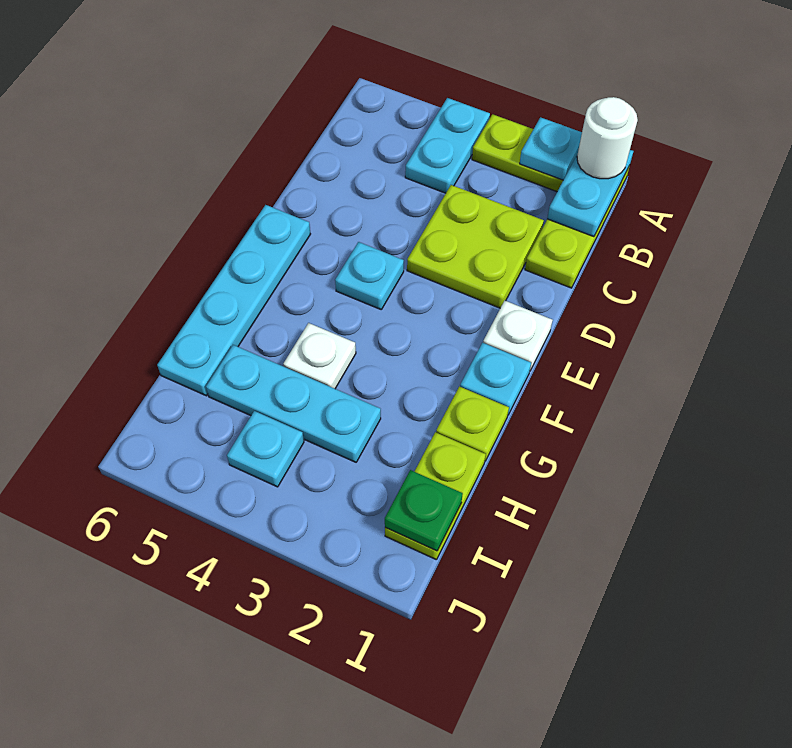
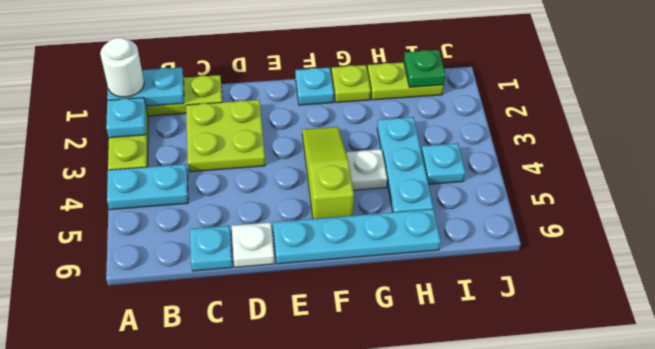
white 1x1 plate [483,301,553,370] -> white 1x1 plate moved to [232,222,274,267]
cyan 1x1 plate [335,242,404,309] -> cyan 1x1 plate moved to [190,226,232,271]
none -> lime 1x3 slope [302,127,354,219]

